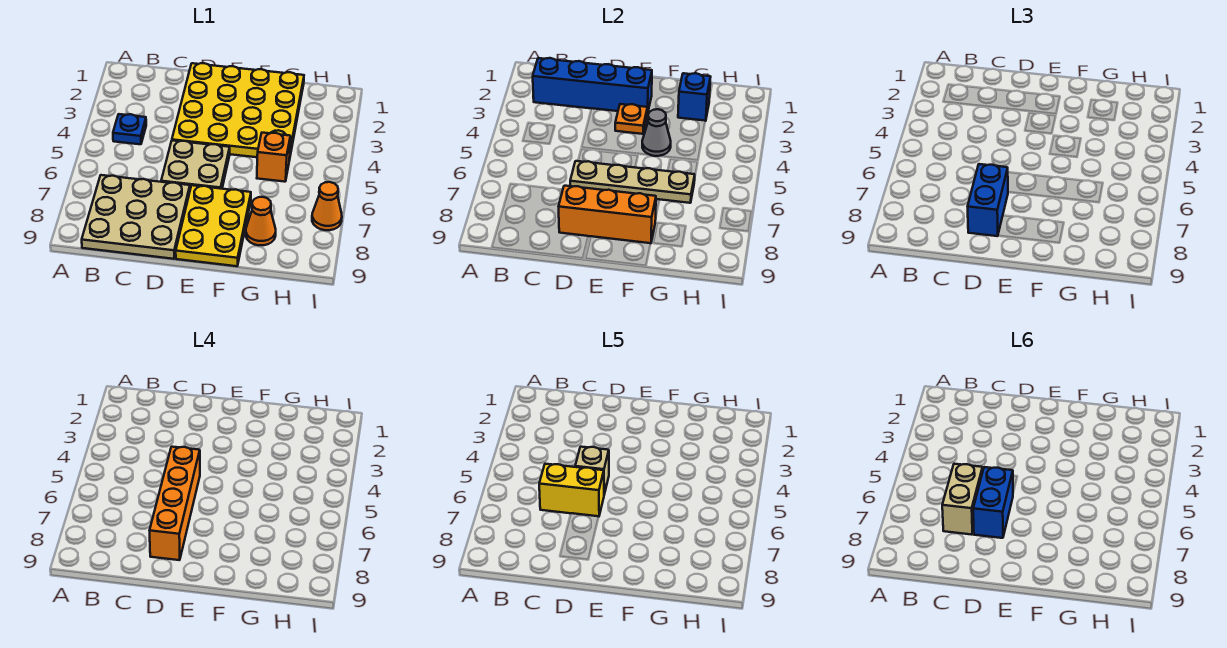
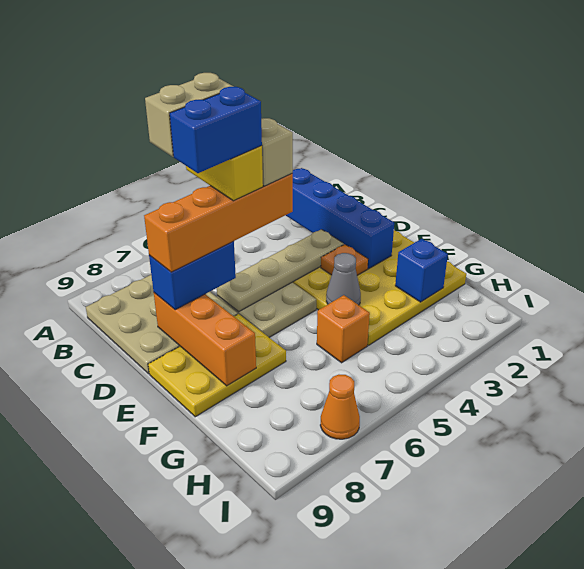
blue 1x1 plate [113,114,146,144] -> none
tan 1x4 plate [570,161,695,203] -> tan 1x4 plate turned to [217,229,344,312]
orange 1x1 cone [246,197,276,245] -> none

